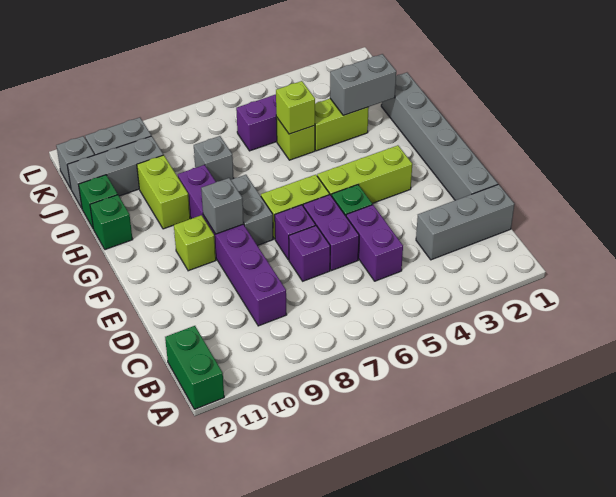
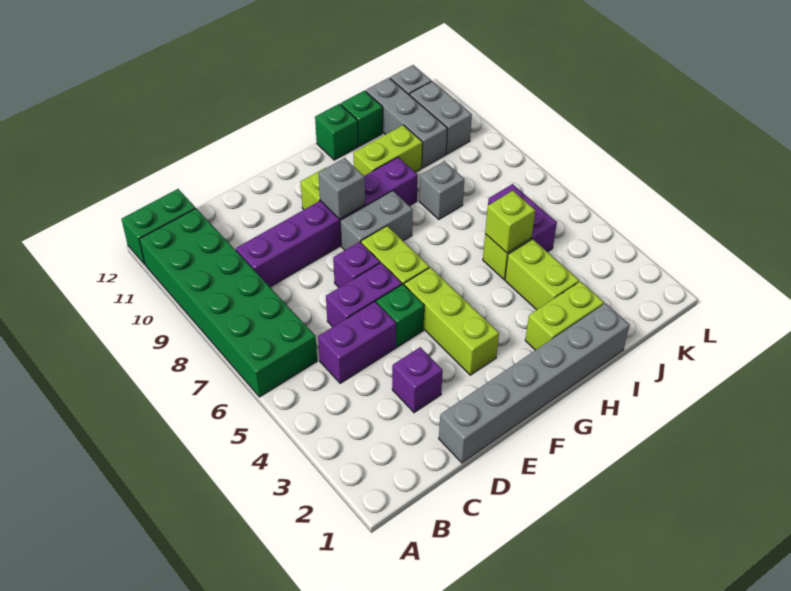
none -> green 2x6 brick [139,208,317,397]
grey 1x3 brick [416,184,514,260] -> none
purple 1x1 brick [289,226,330,281] -> purple 1x1 brick moved to [392,347,443,413]
none -> lime 1x2 brick [525,281,604,350]
grey 1x2 brick [330,54,396,115] -> none

